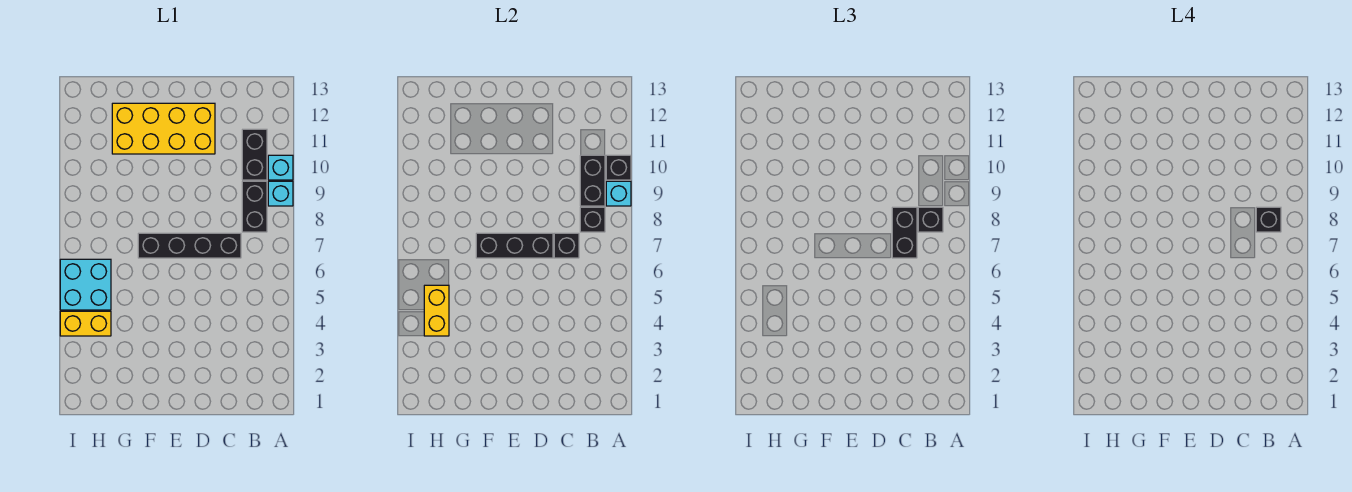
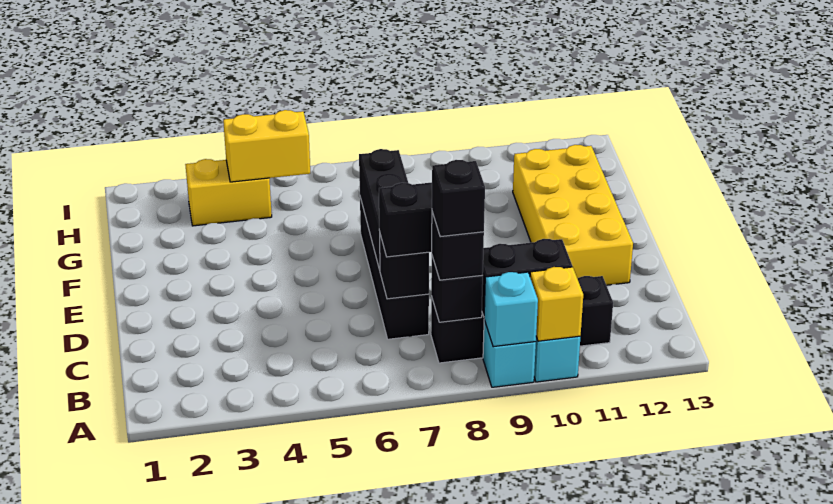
black 1x1 brick [606,155,631,180] -> yellow 1x1 brick [530,267,583,341]
yellow 1x2 brick [60,311,111,336] -> yellow 1x2 brick turned to [185,159,272,226]
cyan 2x2 brick [60,259,111,310] -> none

